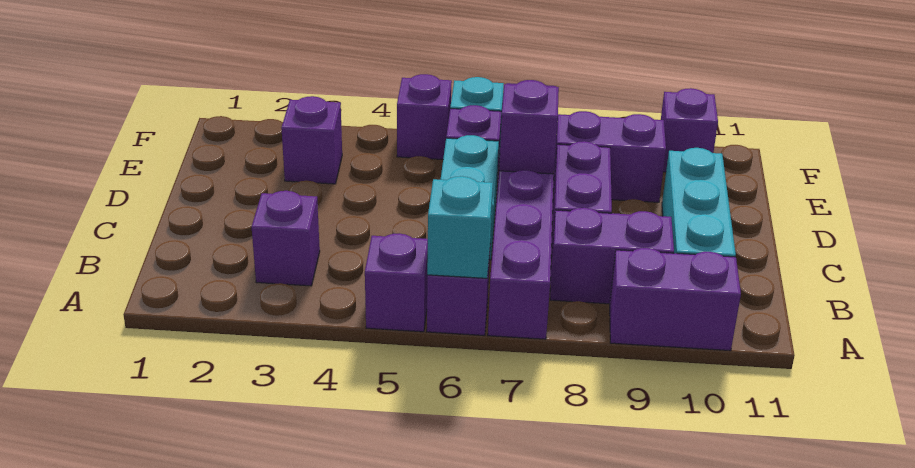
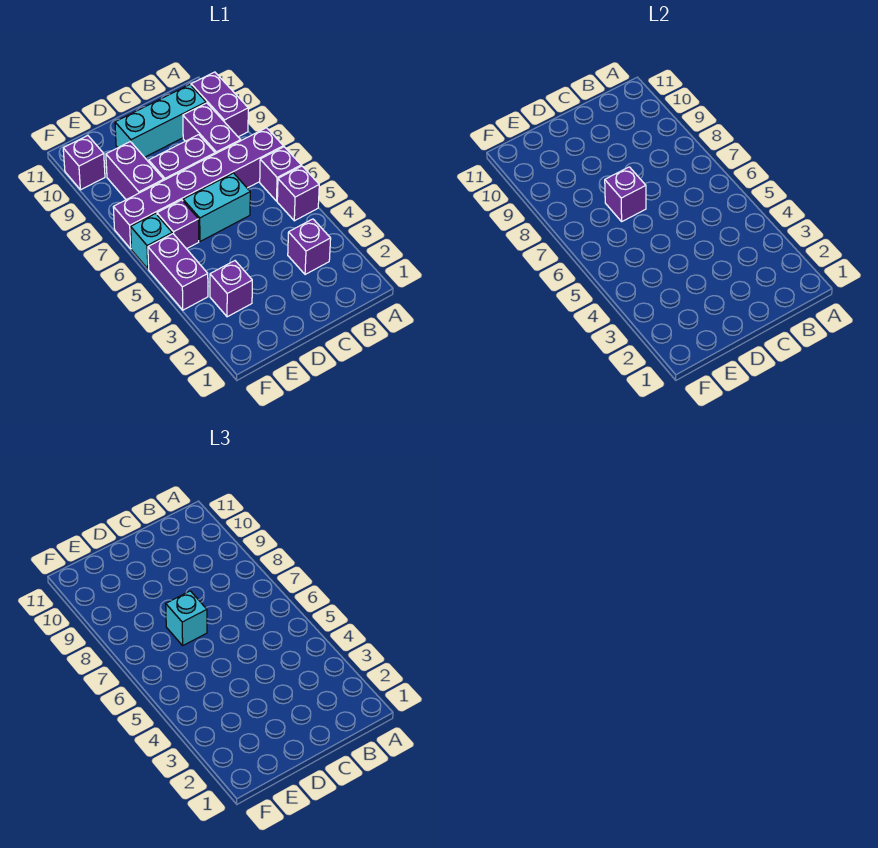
cyan 1x1 brick [427,176,493,278] -> cyan 1x1 brick moved to [166,591,207,645]
purple 1x1 brick [397,74,452,159] -> purple 1x2 brick [148,234,208,310]

